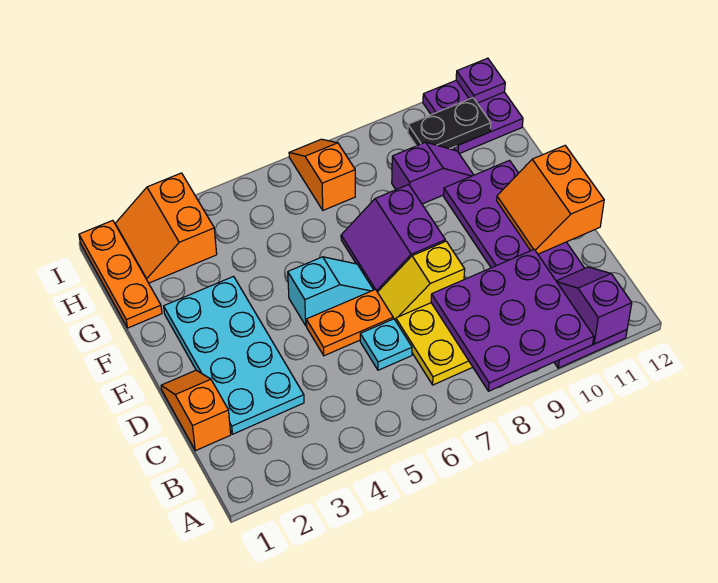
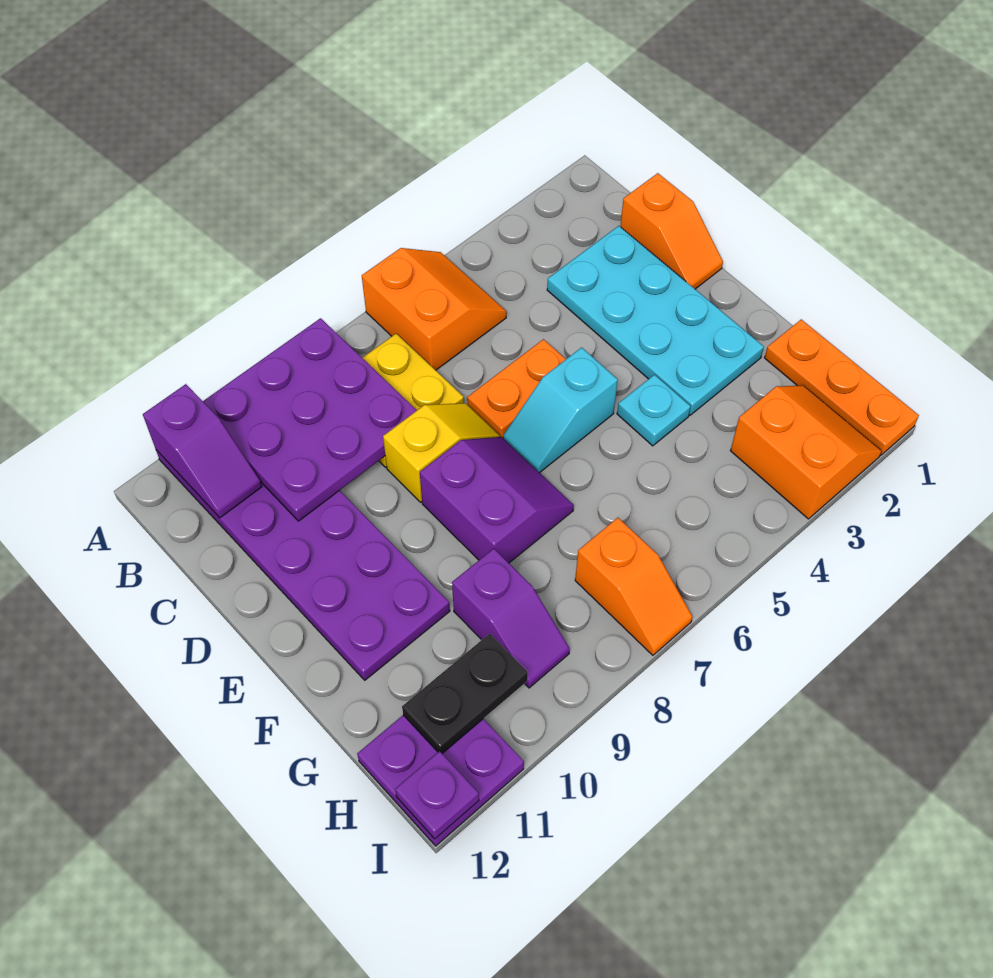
cyan 1x1 plate [360,319,412,370] -> cyan 1x1 plate moved to [617,375,691,446]
orange 2x2 slope [497,146,604,254] -> orange 2x2 slope moved to [362,248,507,370]
purple 1x2 slope [392,142,473,204] -> purple 1x2 slope turned to [452,549,570,688]

